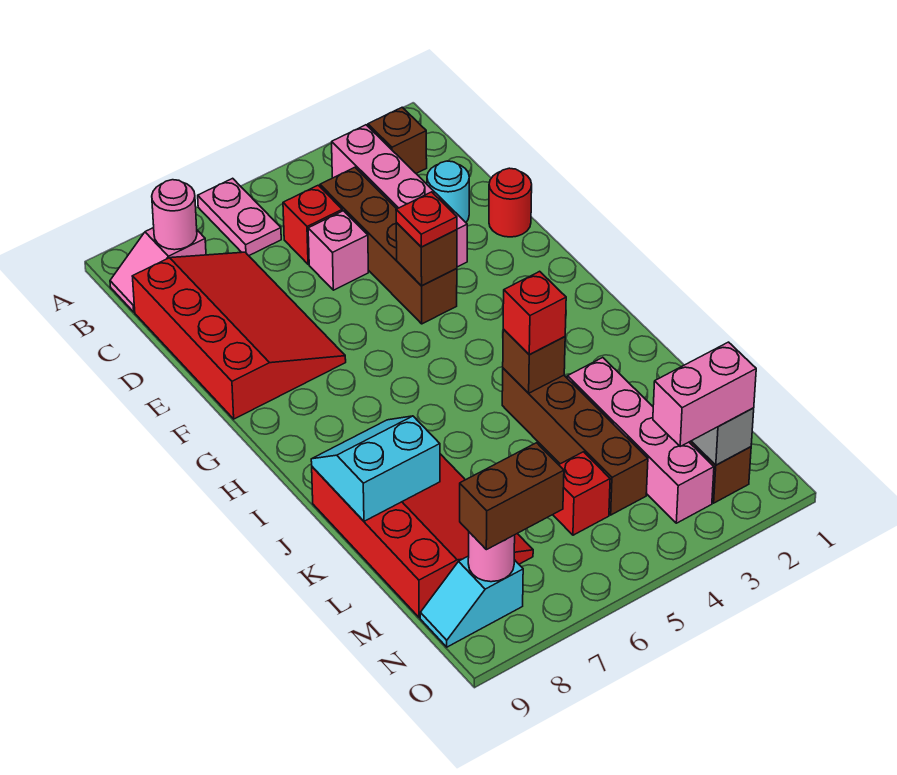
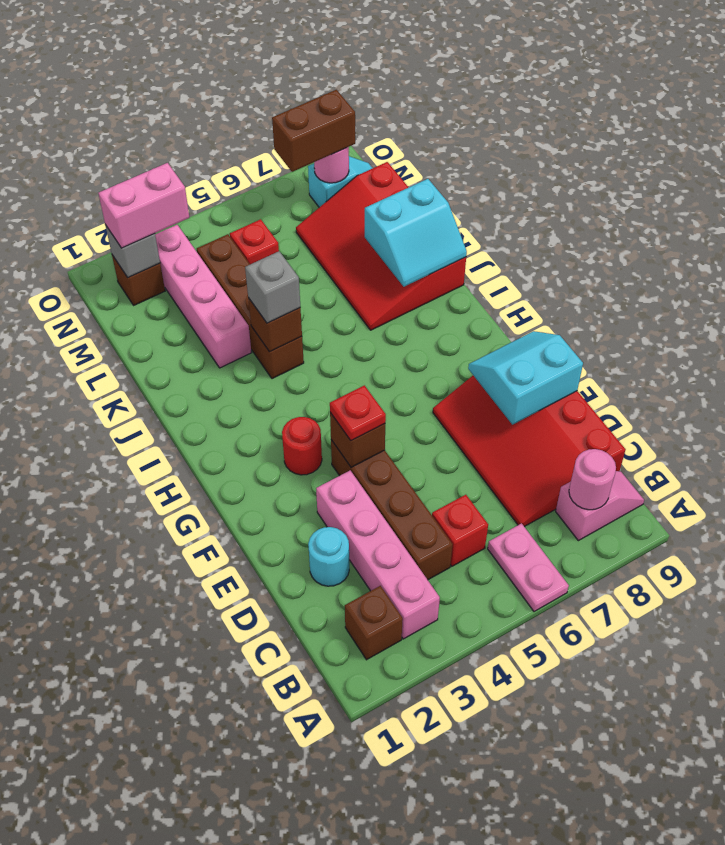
pink 1x1 brick [308,211,368,290] -> none
red 1x1 round brick [489,168,532,237] -> red 1x1 round brick moved to [282,417,322,475]
none -> cyan 2x2 slope [468,331,583,425]
red 1x1 brick [503,271,566,354] -> grey 1x1 brick [245,251,300,323]

